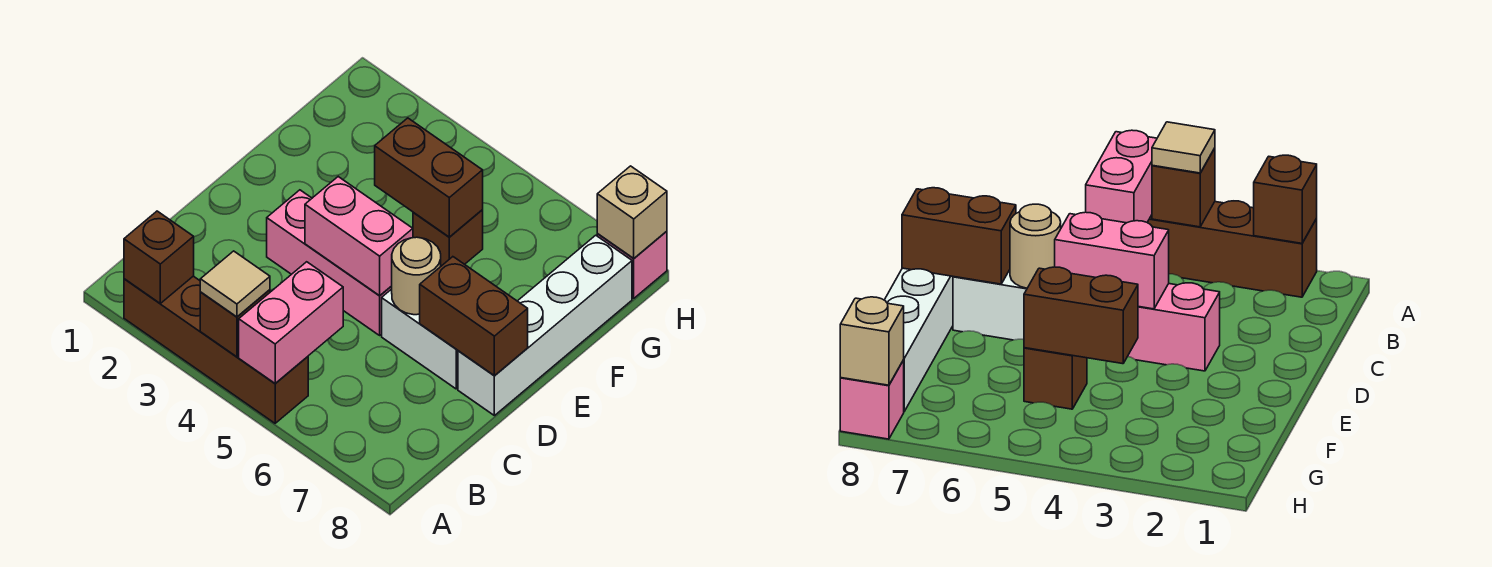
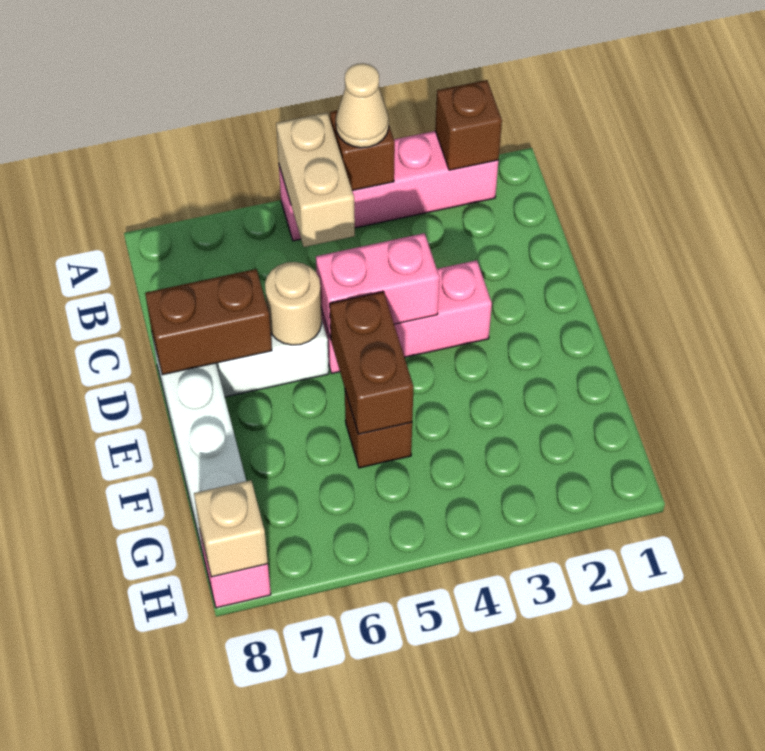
brown 1x4 brick [124,276,308,423] -> pink 1x4 brick [279,131,499,241]
tan 1x1 tile [200,251,270,317] -> tan 1x1 cone [336,63,389,148]
pink 1x2 brick [239,262,343,383] -> tan 1x2 brick [276,113,355,247]
brown 1x2 brick [375,118,483,237] -> brown 1x2 brick turned to [330,292,413,434]

